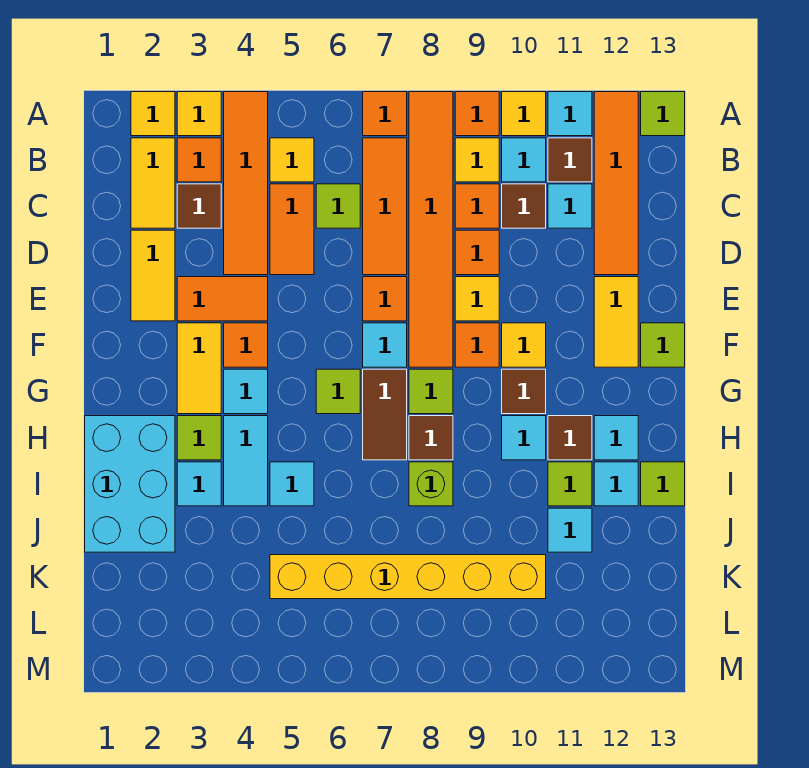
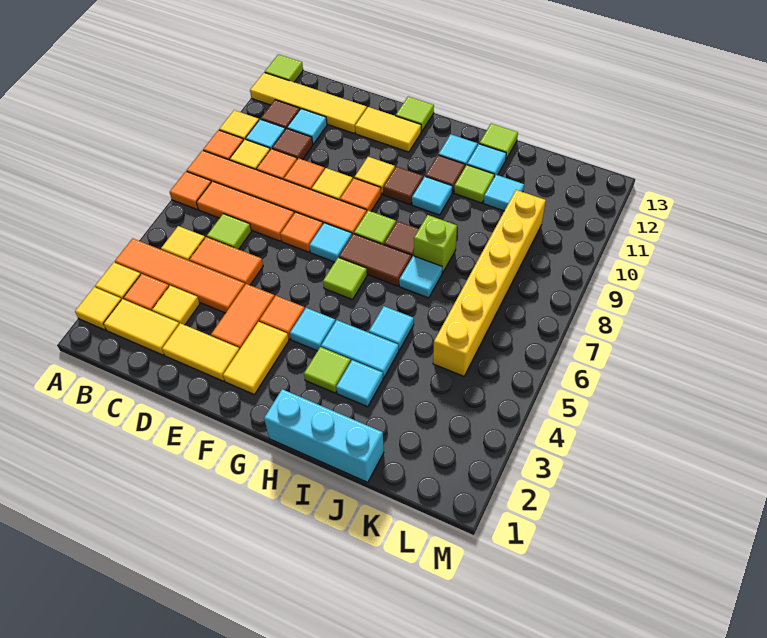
cyan 1x1 tile [548,92,592,136] -> cyan 1x1 tile moved to [399,256,442,298]
orange 1x4 tile [594,92,638,275] -> yellow 1x4 tile [250,72,367,133]
brown 1x1 tile [177,184,221,228] -> yellow 1x1 tile [152,286,200,325]
yellow 1x2 tile [177,323,221,414] -> yellow 1x2 tile turned to [223,322,289,394]
cyan 2x3 brick [85,416,175,552] -> cyan 1x3 brick [264,389,384,482]

